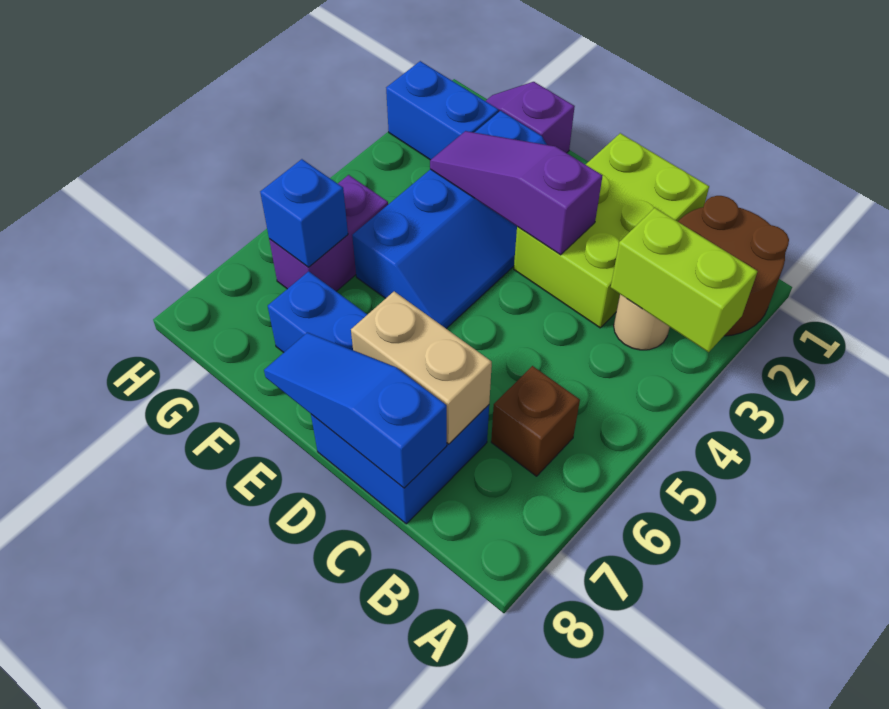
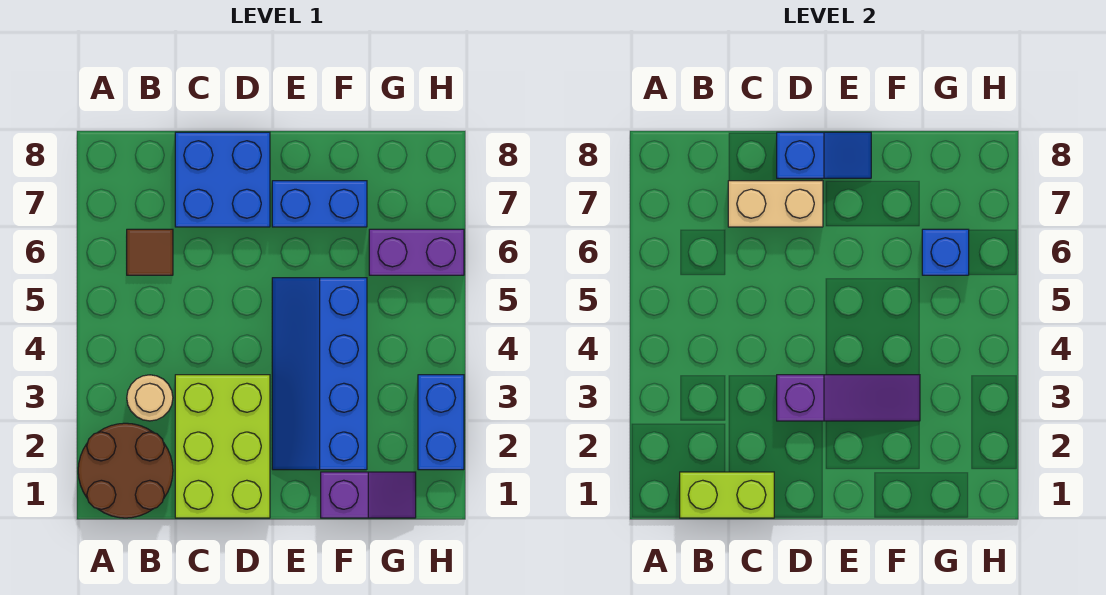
lime 1x2 brick [611,208,758,352] -> lime 1x2 brick moved to [680,472,774,518]
brown 1x1 brick [491,366,580,476] -> brown 1x1 tile [127,229,173,275]
blue 1x3 slope [264,332,447,488] -> blue 1x2 slope [777,132,871,178]
blue 1x2 brick [386,61,499,160] -> blue 1x2 brick turned to [418,375,464,470]
purple 1x2 brick [269,175,388,291] -> purple 1x2 brick turned to [369,229,464,275]

